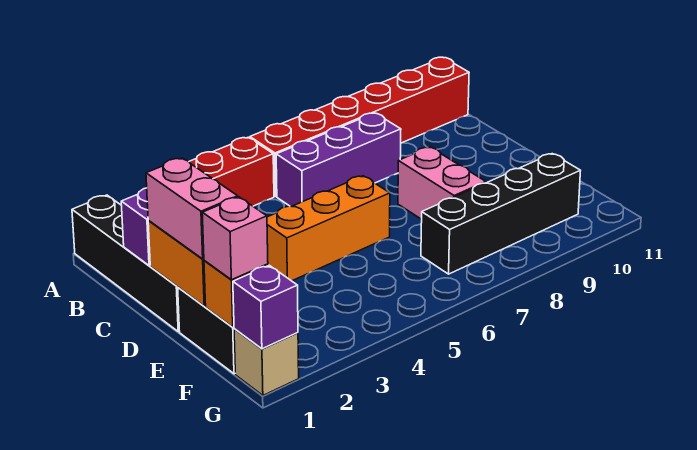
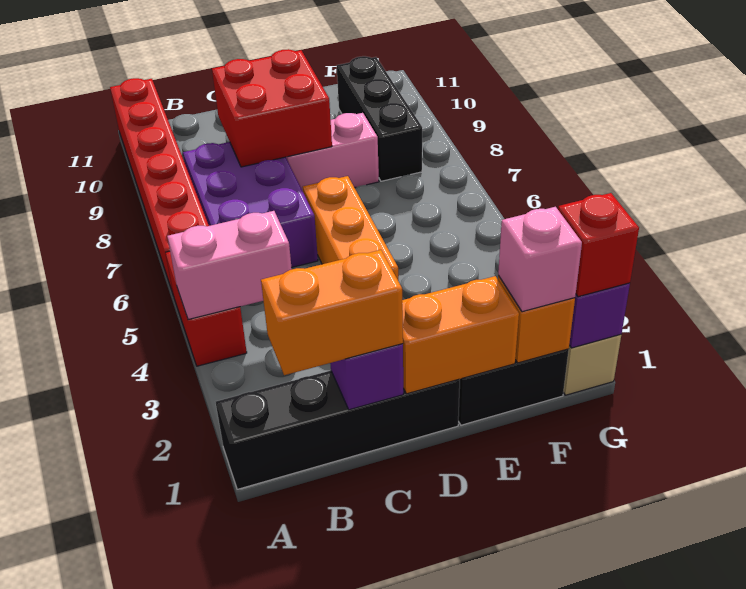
none -> orange 1x2 brick [261,250,403,375]
purple 1x3 brick [276,113,401,206] -> purple 2x3 brick [183,142,318,267]
none -> red 2x2 brick [212,49,332,167]
pink 1x2 brick [146,158,238,259] -> pink 1x2 brick moved to [167,211,292,320]
black 1x4 brick [421,154,581,274] -> black 1x3 brick [337,56,422,181]
none -> red 1x1 brick [558,193,639,297]

